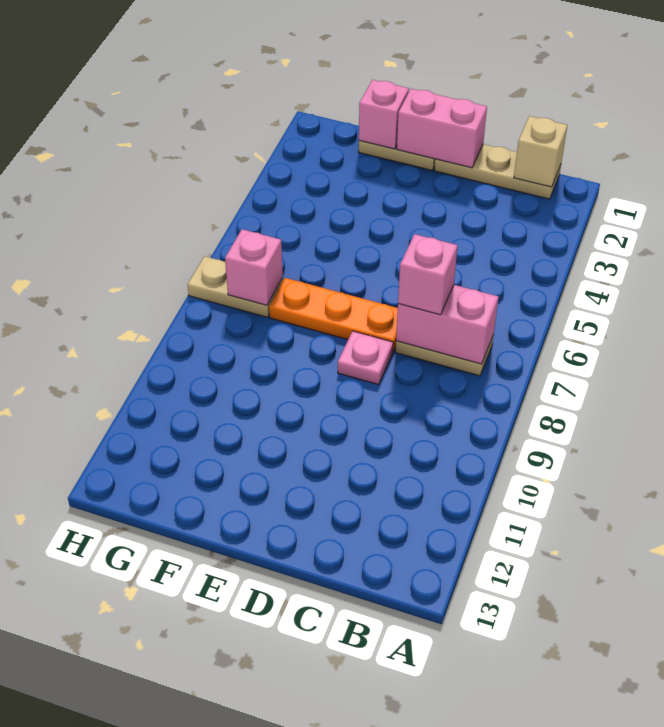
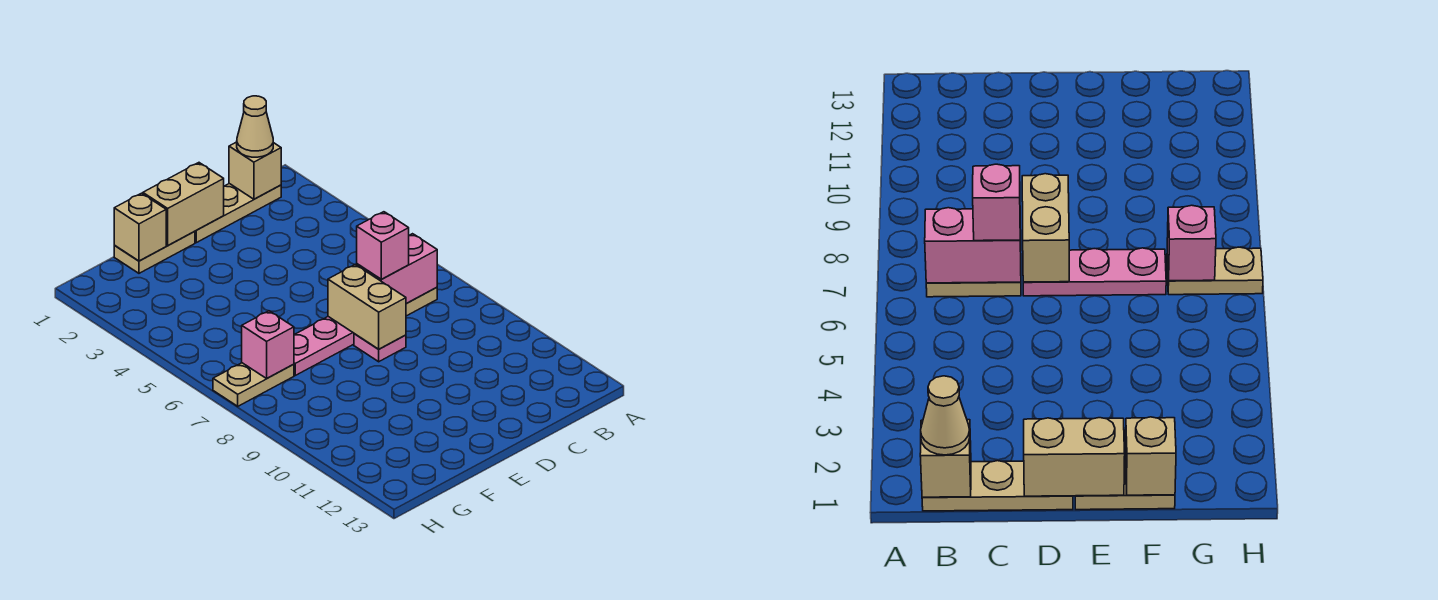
none -> tan 1x1 cone [237,96,273,157]
pink 1x2 brick [397,89,487,168] -> tan 1x2 brick [143,163,224,245]
orange 1x3 plate [269,278,398,352] -> pink 1x3 plate [294,317,354,375]
none -> tan 1x2 brick [328,265,406,349]
pink 1x1 brick [359,80,409,149] -> tan 1x1 brick [114,193,166,261]

